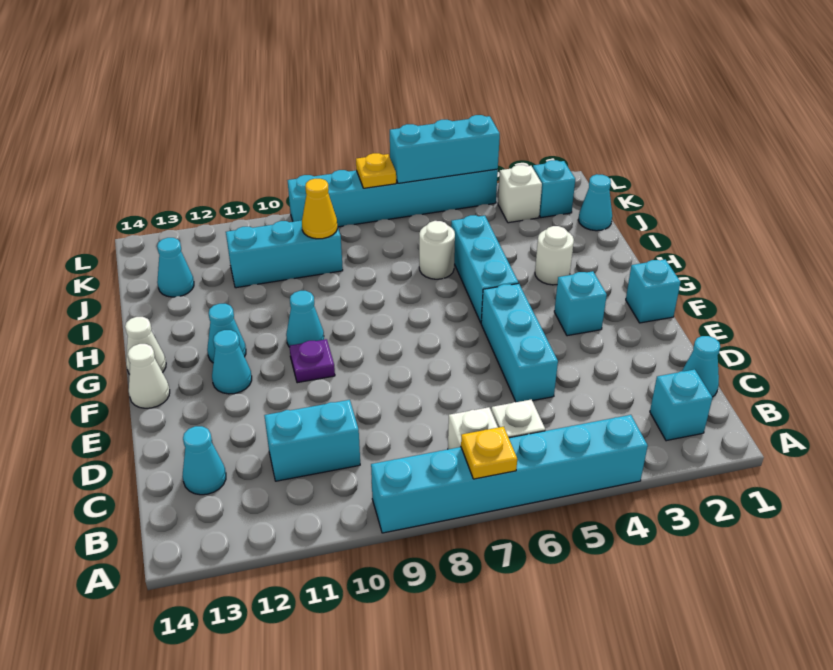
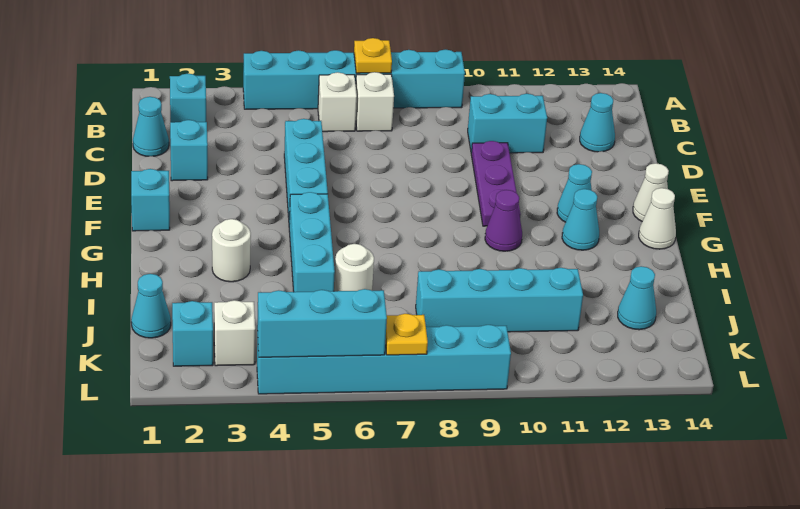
cyan 1x1 brick [554,271,607,336] -> cyan 1x1 brick moved to [170,120,208,181]
purple 1x1 plate [289,339,335,383] -> purple 1x3 plate [471,141,521,226]
cyan 1x1 cone [286,291,324,346] -> purple 1x1 cone [485,190,522,251]
cyan 1x3 brick [226,220,343,288] -> cyan 1x4 brick [416,268,583,332]
yellow 1x1 cone [302,179,337,239] -> none

